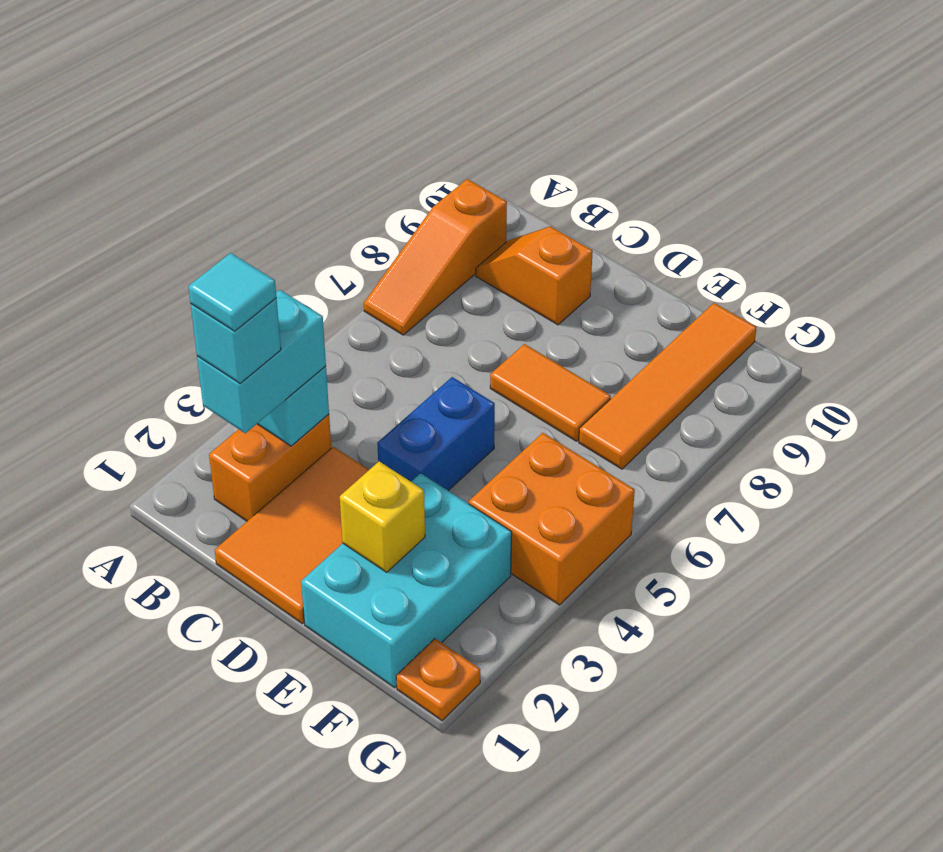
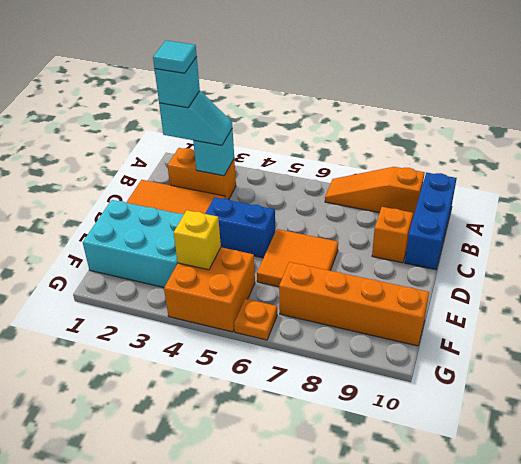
none -> blue 1x3 brick [405,173,457,270]
cyan 1x2 brick [197,290,326,433] -> cyan 1x2 slope [159,91,232,145]
orange 1x2 tile [490,344,611,441] -> orange 2x2 tile [257,229,338,287]
yellow 1x1 brick [340,461,425,572] -> yellow 1x1 brick moved to [174,210,221,270]
orange 1x4 tile [579,303,757,469] -> orange 1x4 brick [279,262,429,346]
orange 1x1 plate [396,639,480,721] -> orange 1x1 plate moved to [234,299,277,340]

